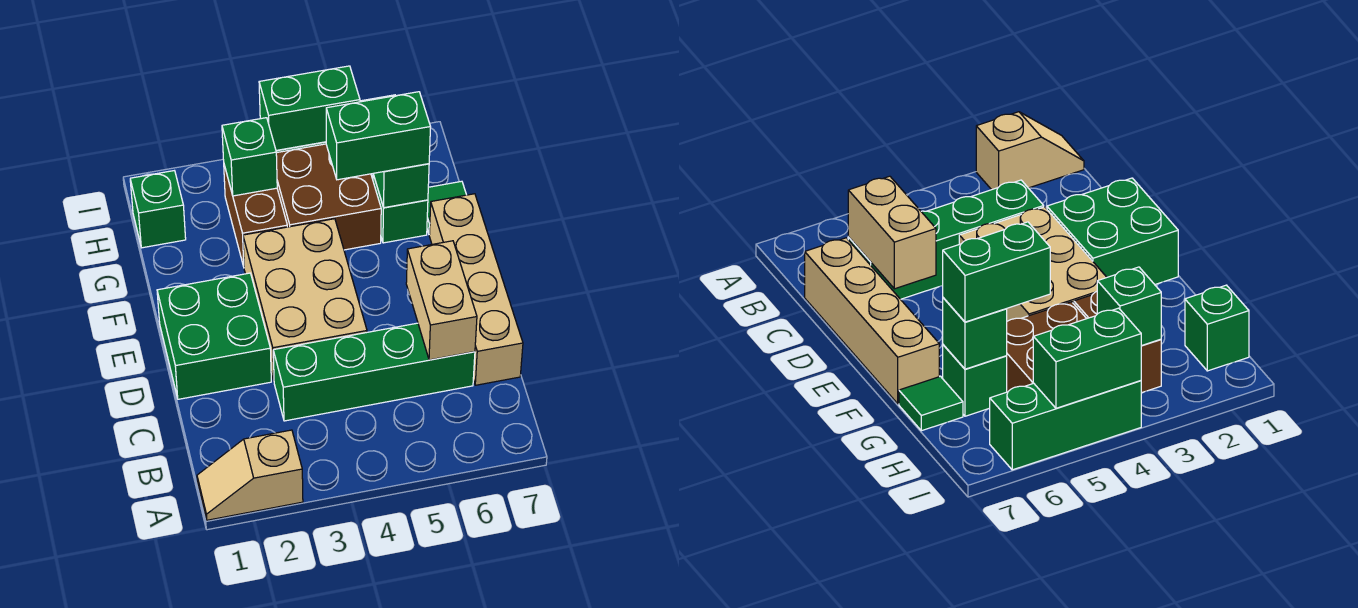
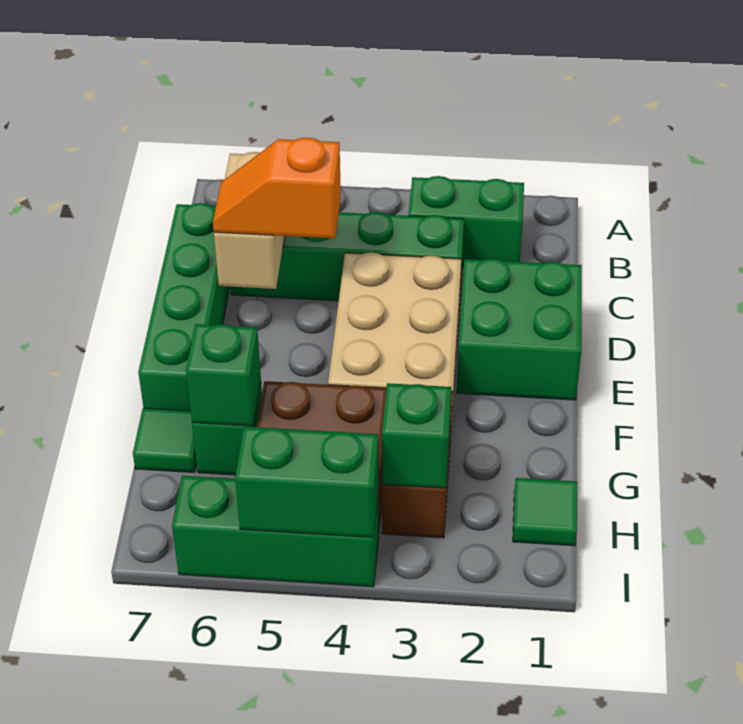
tan 1x2 slope [197,430,303,520] -> none
tan 1x4 brick [429,194,523,385] -> green 1x4 brick [138,203,230,411]
none -> orange 1x2 slope [213,138,341,238]
green 1x2 brick [326,92,430,180] -> green 1x2 brick moved to [409,176,524,267]
green 1x1 brick [130,171,186,248] -> green 1x1 tile [513,478,577,546]

